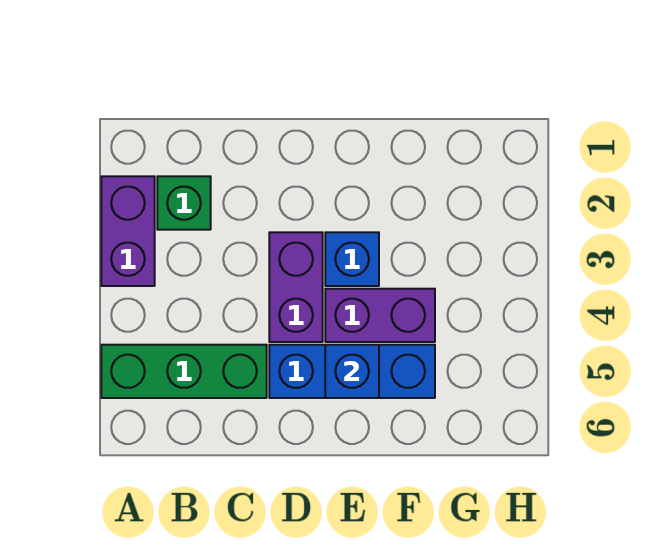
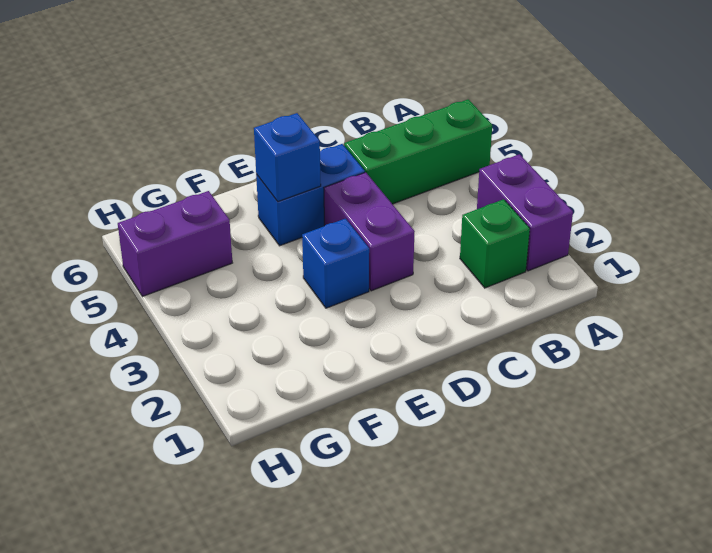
blue 1x3 brick [269,345,435,398] -> blue 1x2 brick [256,144,365,246]
purple 1x2 brick [325,289,435,342] -> purple 1x2 brick moved to [118,191,232,296]

